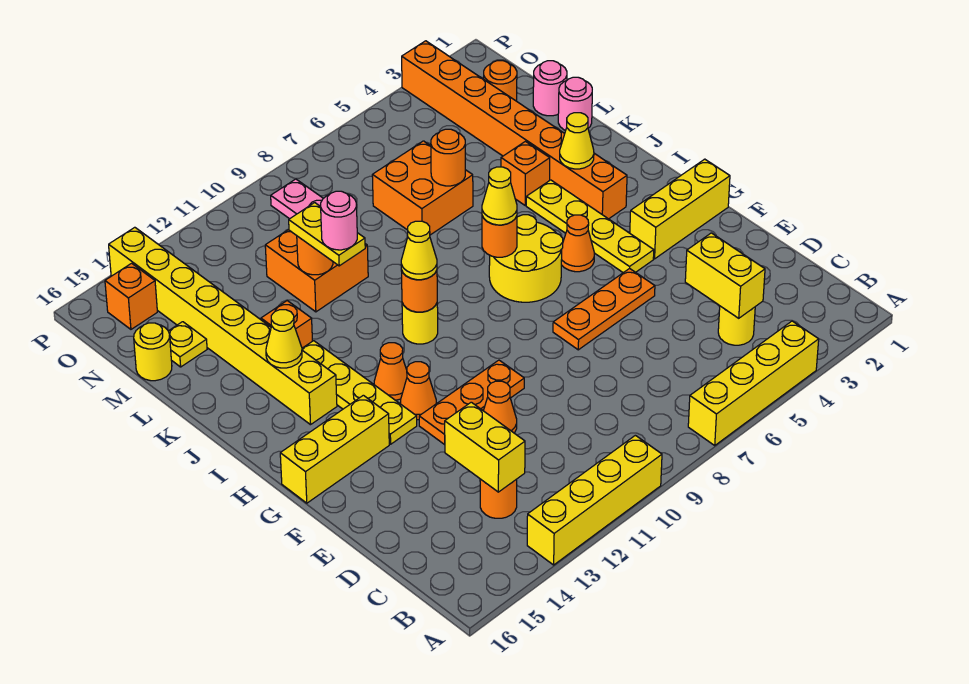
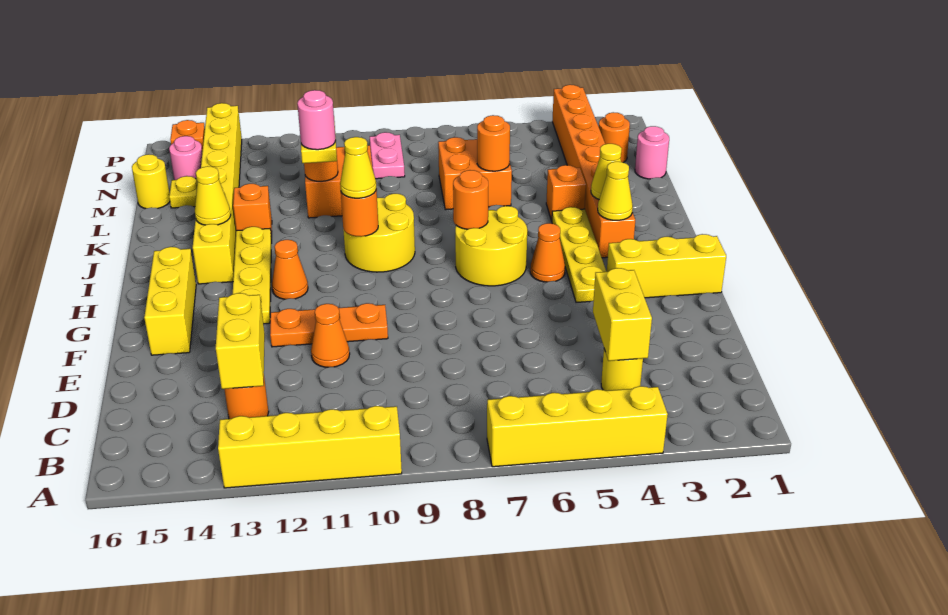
orange 1x3 plate [553,268,655,350] -> none
orange 1x1 cone [401,362,436,420] -> none
yellow 1x3 brick [280,395,389,503] -> yellow 1x3 brick turned to [144,247,196,355]
yellow 1x1 cone [482,167,517,225] -> yellow 1x1 cone moved to [598,162,633,220]
yellow 1x1 round brick [402,303,438,344] -> yellow 2x2 round brick [343,194,415,272]
pink 1x1 round brick [558,77,592,130] -> pink 1x1 round brick moved to [169,136,202,180]

